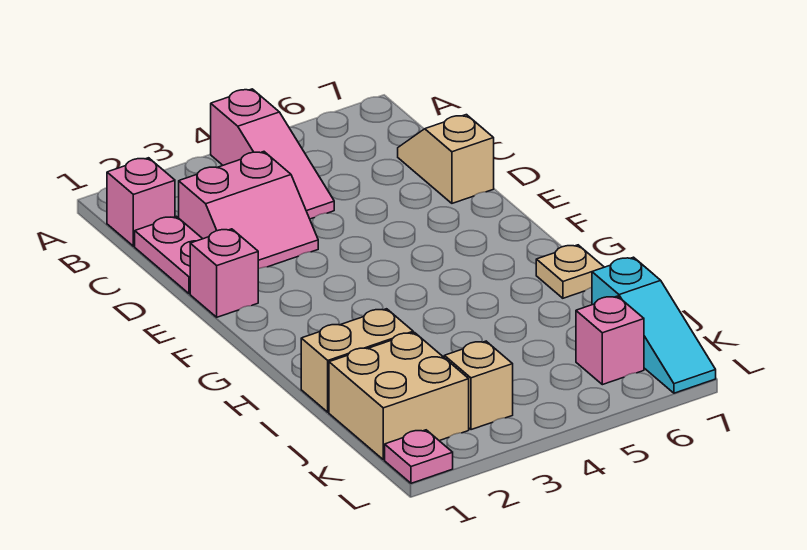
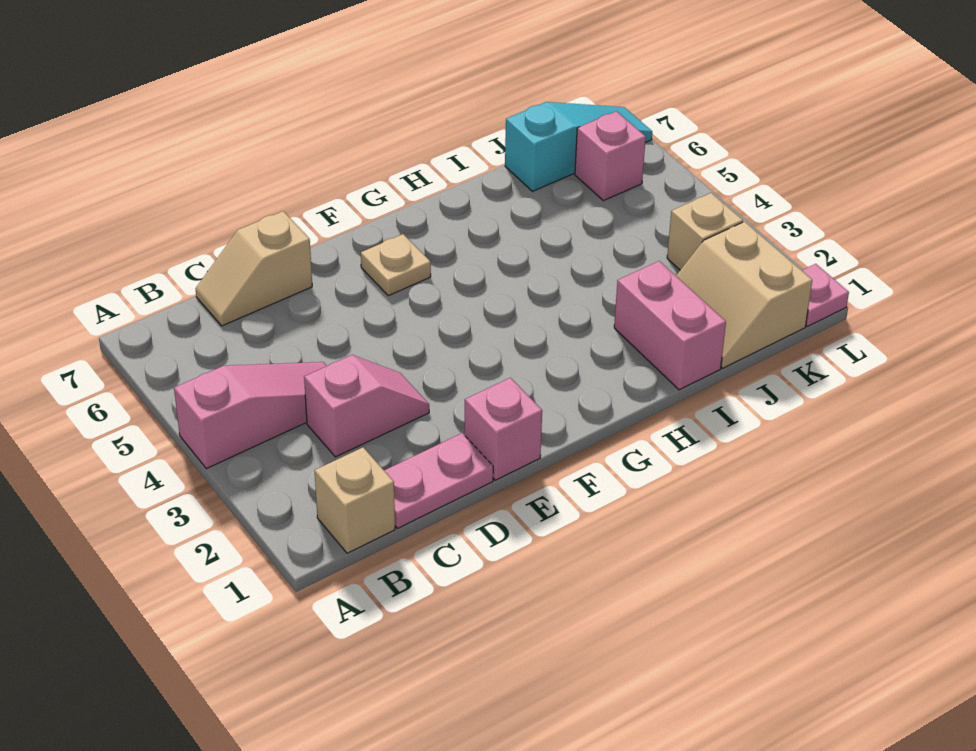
pink 1x1 brick [107,158,175,246] -> tan 1x1 brick [315,447,395,553]
pink 2x2 slope [179,152,318,269] -> pink 1x2 slope [304,355,429,457]
tan 1x1 plate [536,245,604,298] -> tan 1x1 plate moved to [361,234,431,296]
tan 1x2 brick [301,309,413,412] -> pink 1x2 brick [614,261,726,390]
tan 2x2 brick [329,333,469,460] -> tan 2x2 slope [676,222,812,368]

